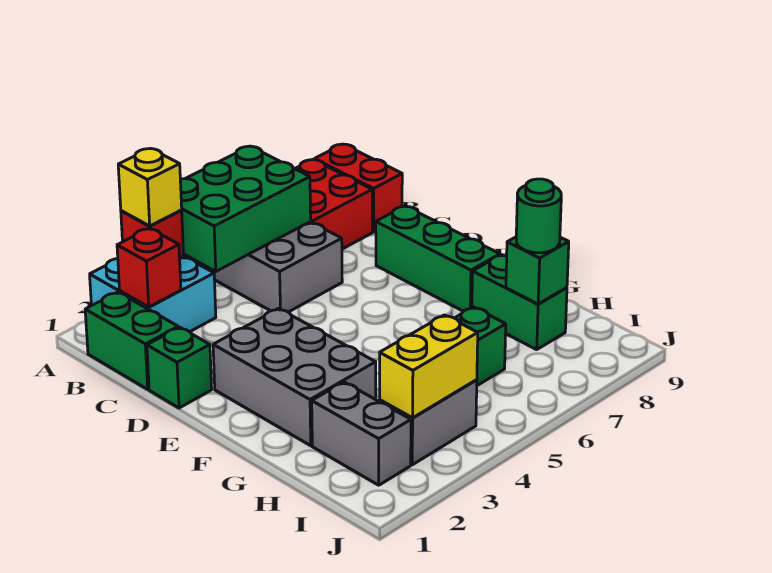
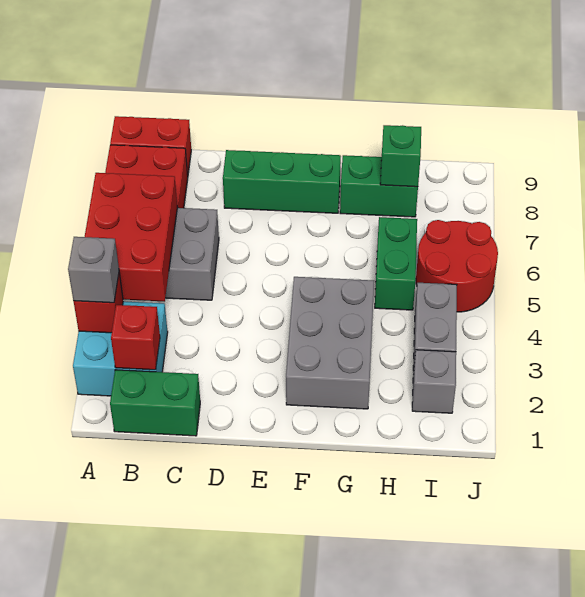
yellow 1x1 brick [118,149,182,226] -> grey 1x1 brick [68,237,119,303]
green 2x3 brick [180,146,311,271] -> red 2x3 brick [85,173,178,302]
green 1x1 brick [147,327,212,408] -> none
grey 2x3 brick [213,309,376,446] -> grey 2x3 brick turned to [286,277,374,409]
grey 1x2 brick [312,382,411,485] -> grey 1x1 brick [412,350,456,413]
green 1x1 round brick [516,179,561,253] -> none
yellow 1x2 brick [380,315,478,418] -> none
none -> red 2x2 round brick [416,220,498,312]

